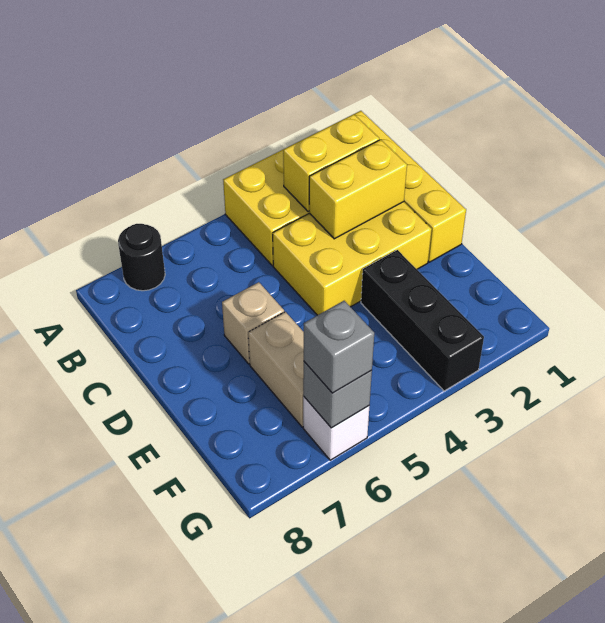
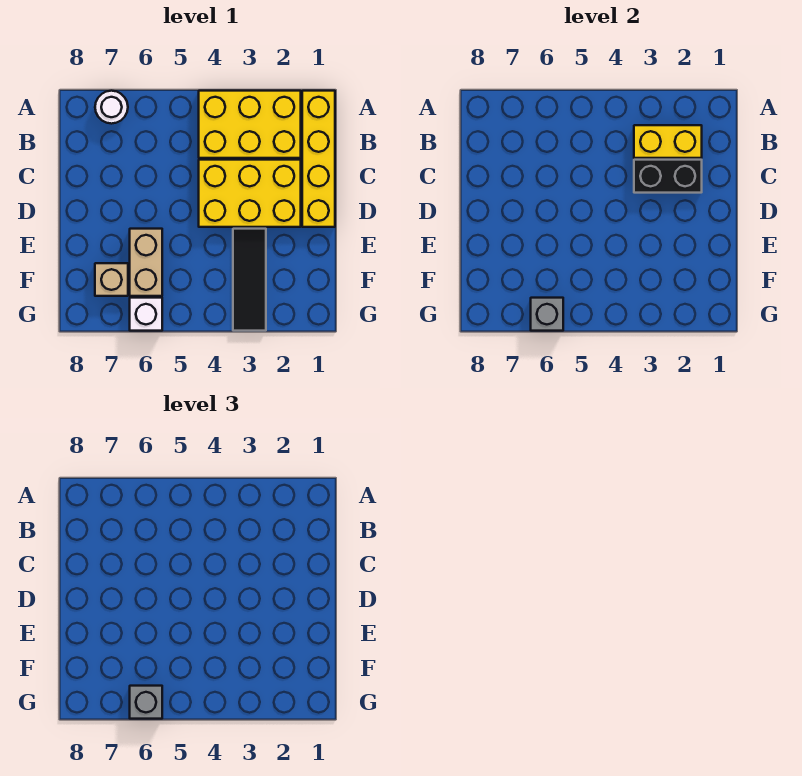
black 1x1 round brick [118,224,165,291] -> white 1x1 round brick [95,91,128,124]
yellow 1x2 brick [309,140,407,239] -> black 1x2 brick [634,160,702,193]
tan 1x1 brick [222,282,284,364] -> tan 1x1 brick moved to [95,263,128,296]
black 1x3 brick [361,250,484,391] -> black 1x3 tile [233,229,266,331]

